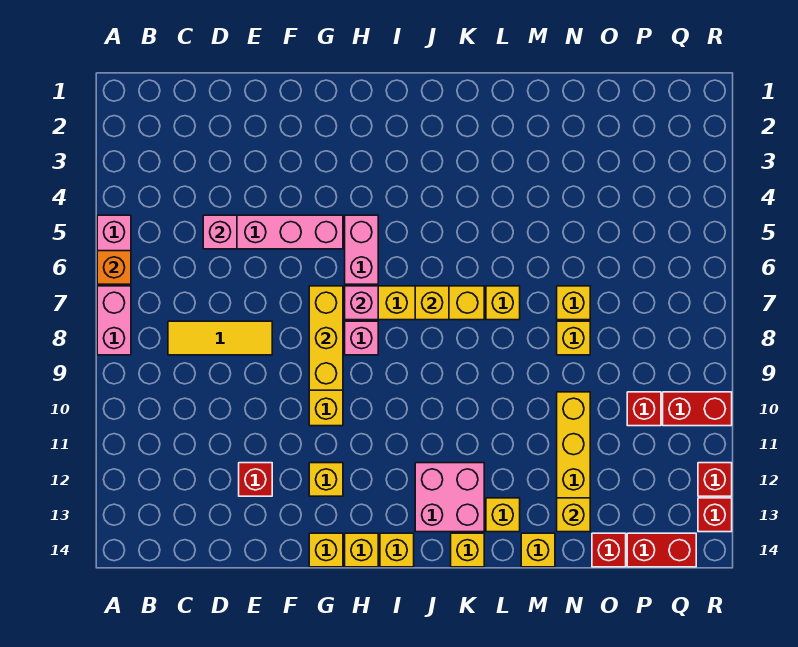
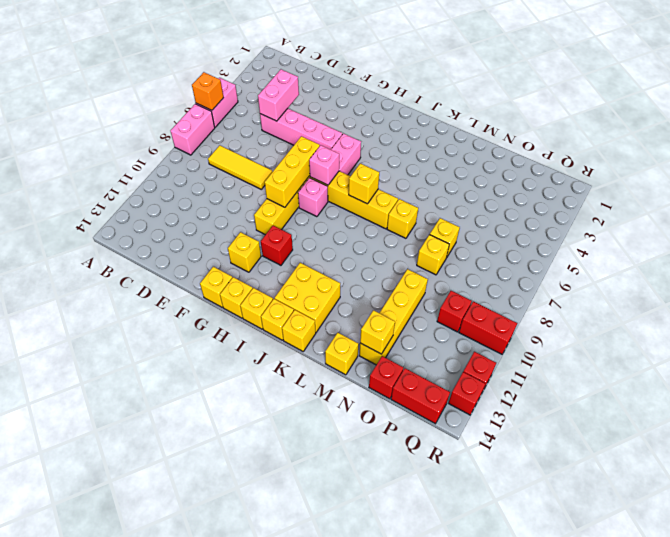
pink 1x1 brick [203,215,237,249] -> pink 1x2 brick [258,69,299,121]
red 1x1 brick [239,463,272,496] -> red 1x1 brick moved to [261,226,293,265]
pink 2x2 brick [415,463,484,532] -> yellow 2x2 brick [275,263,340,332]
yellow 1x1 brick [486,498,520,532] -> yellow 1x1 brick moved to [261,299,294,340]

